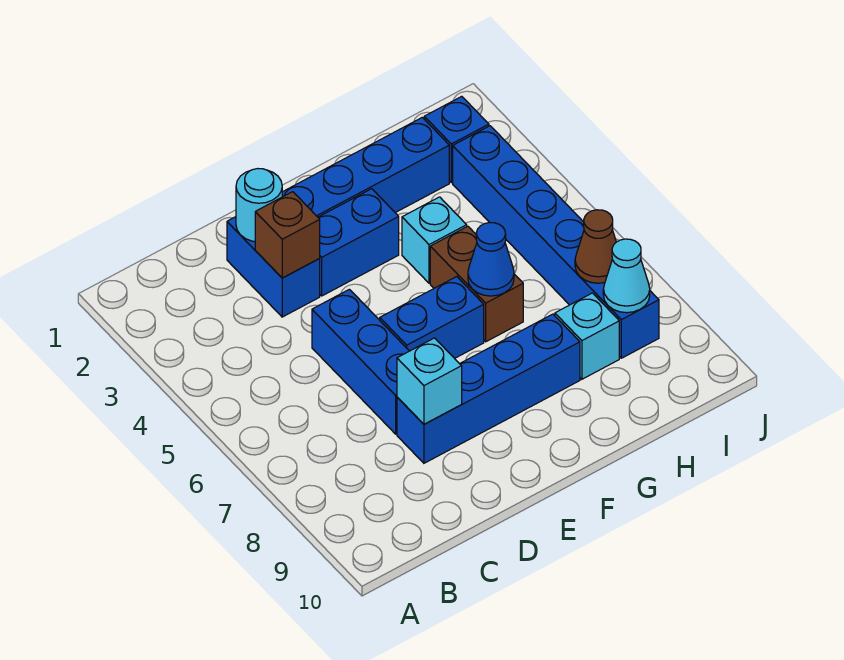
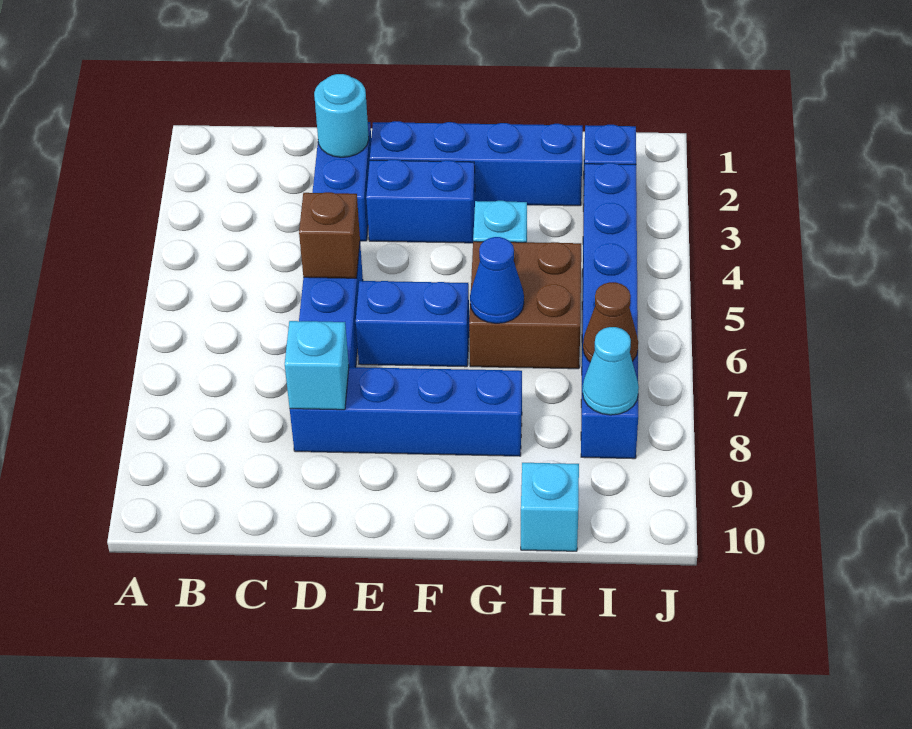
brown 1x1 brick [255,192,320,278] -> brown 1x1 brick moved to [299,192,360,278]
brown 1x2 brick [430,226,523,342] -> brown 2x2 brick [469,241,581,369]
cyan 1x1 brick [555,293,619,379] -> cyan 1x1 brick moved to [521,463,579,551]

